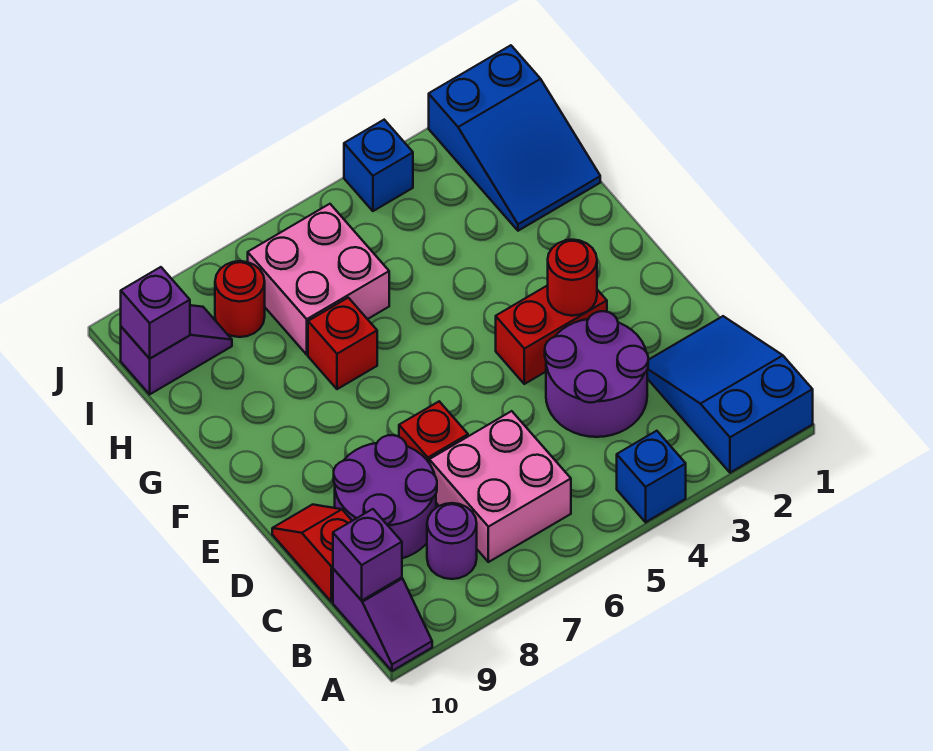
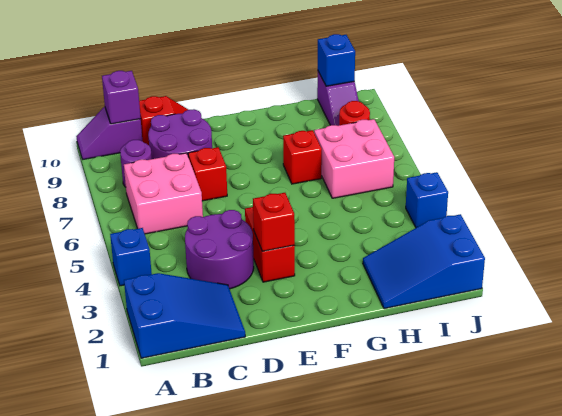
red 1x1 round brick [548,240,597,316] -> red 1x1 brick [253,193,295,251]
purple 1x1 brick [121,267,190,359] -> blue 1x1 brick [318,34,355,86]

